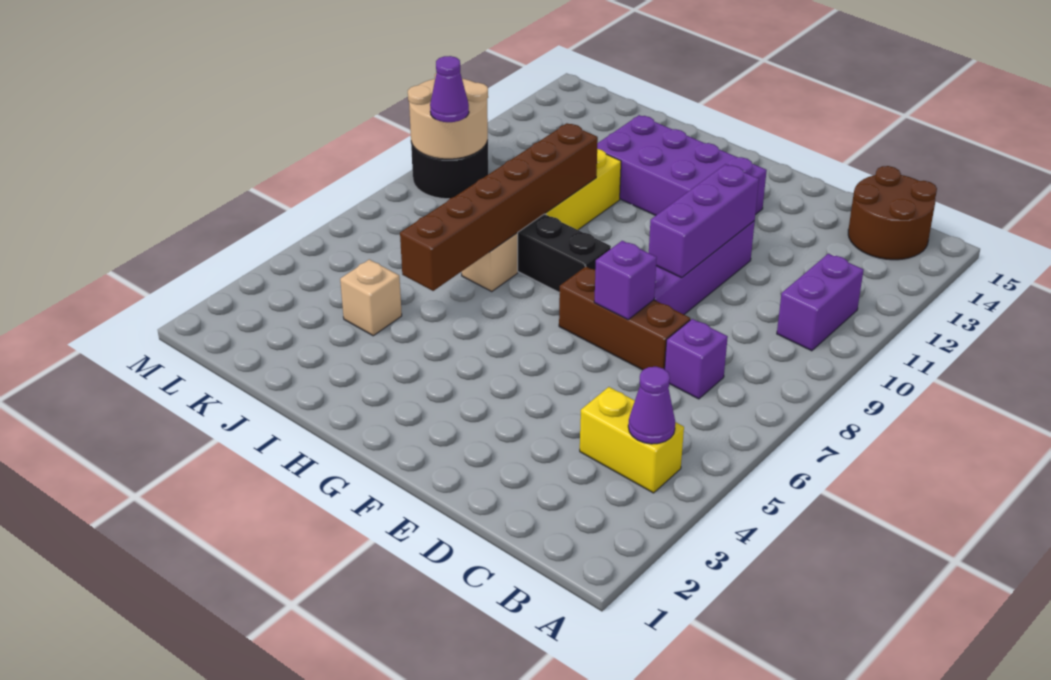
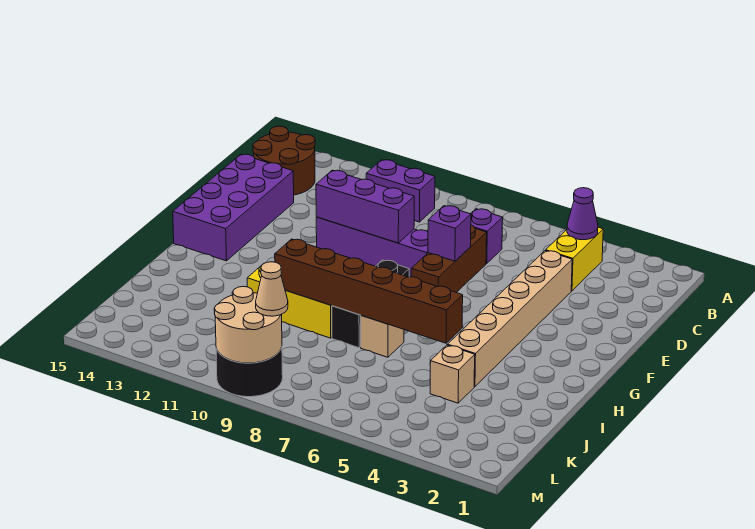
none -> tan 1x6 brick [448,251,572,387]
purple 2x4 brick [597,115,767,215] -> purple 2x4 brick moved to [173,154,294,261]
purple 1x1 cone [430,56,469,122] -> tan 1x1 cone [256,262,288,316]

